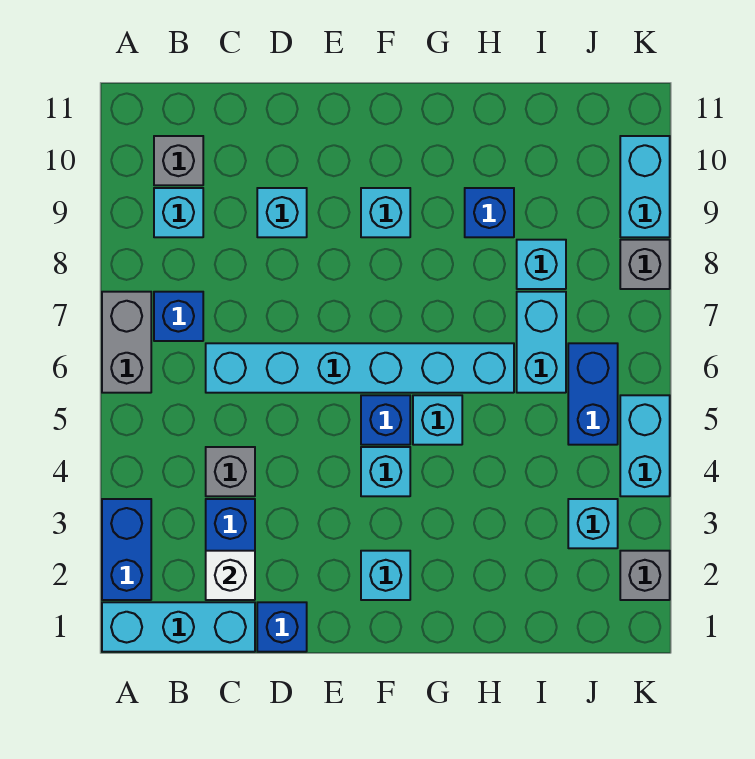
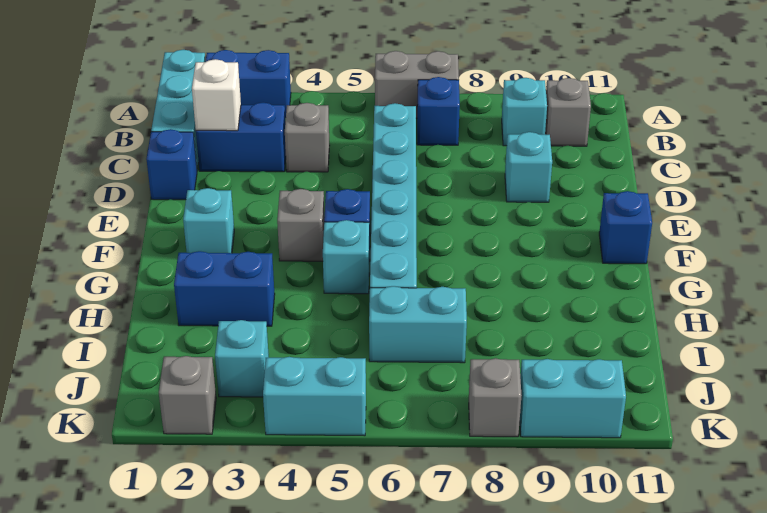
cyan 1x1 brick [361,447,410,496] -> grey 1x1 brick [277,189,325,261]
cyan 1x1 brick [361,188,410,237] -> none
blue 1x1 brick [465,188,514,237] -> blue 1x1 brick moved to [599,191,652,264]
cyan 1x1 brick [517,240,566,289] -> none
blue 1x2 brick [568,343,618,445] -> blue 1x2 brick moved to [174,251,275,326]

